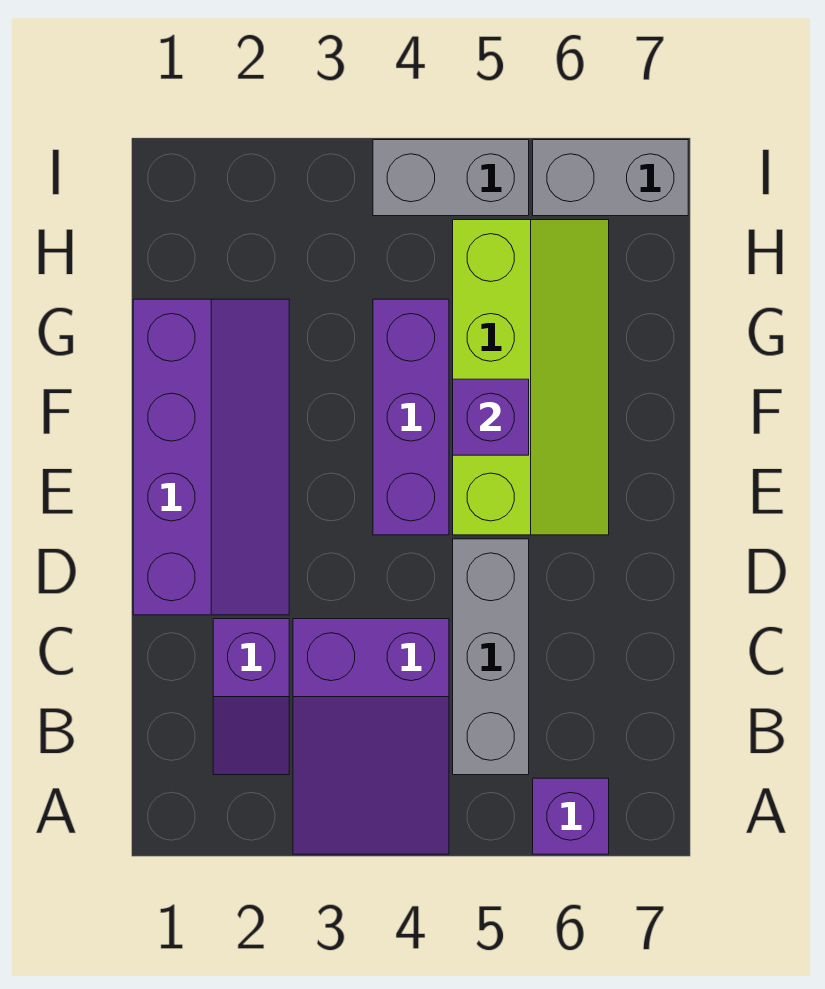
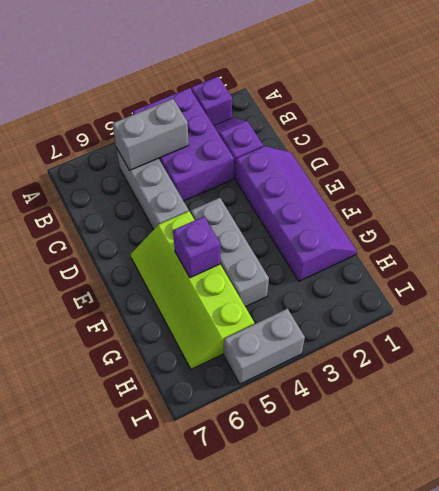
purple 2x3 slope [293,619,449,854] -> purple 2x3 brick [133,88,234,201]
purple 1x1 brick [533,778,609,854] -> purple 1x1 brick moved to [191,77,232,126]
purple 2x4 slope [133,299,289,615] -> purple 2x4 slope turned to [235,146,357,281]
purple 1x3 brick [373,299,449,535] -> grey 1x3 brick [191,198,269,307]
grey 1x2 brick [533,140,688,216] -> grey 1x2 brick moved to [112,99,189,170]

